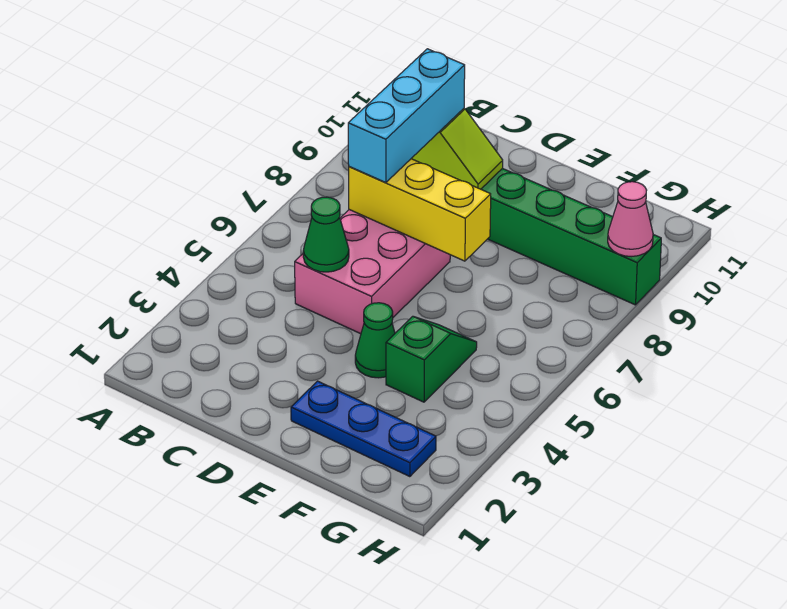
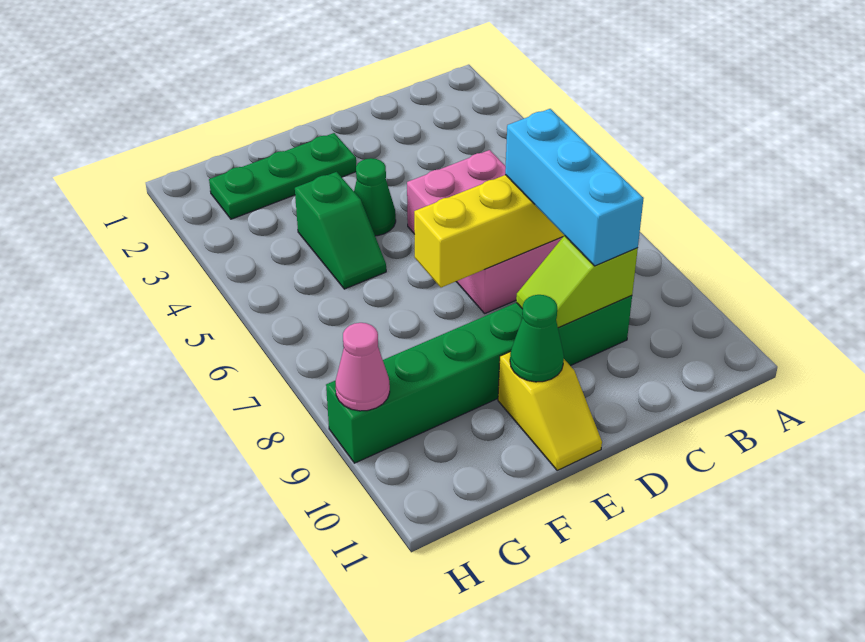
green 1x1 cone [303,197,349,272] -> green 1x1 cone moved to [510,295,564,382]
blue 1x3 plate [291,381,436,477] -> green 1x3 plate [209,133,356,219]
none -> yellow 1x2 slope [498,352,602,470]

